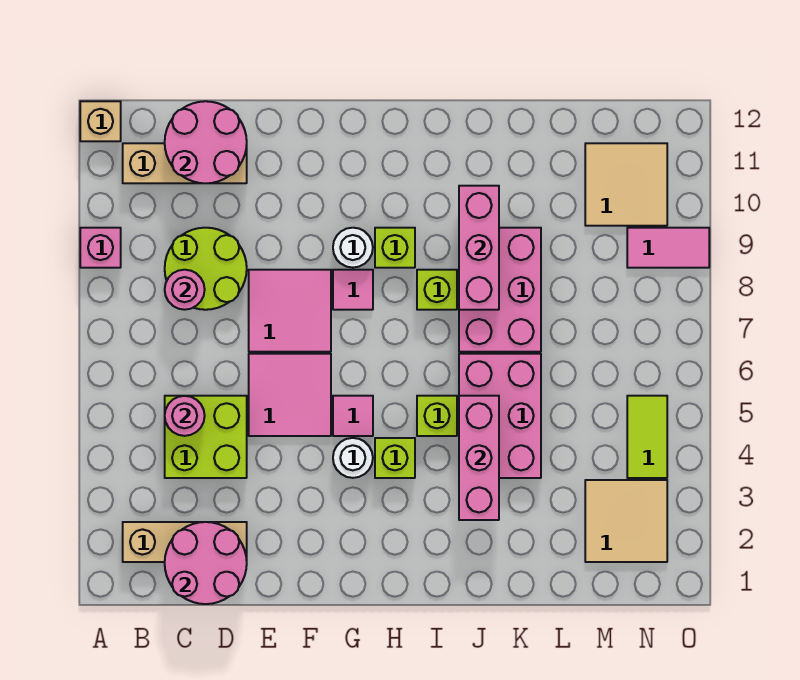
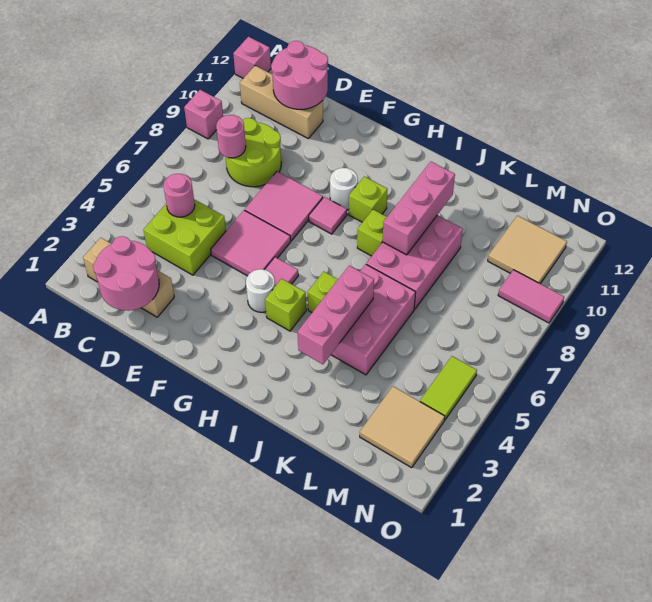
tan 1x1 brick [80,101,121,141] -> pink 1x1 brick [233,37,271,78]

